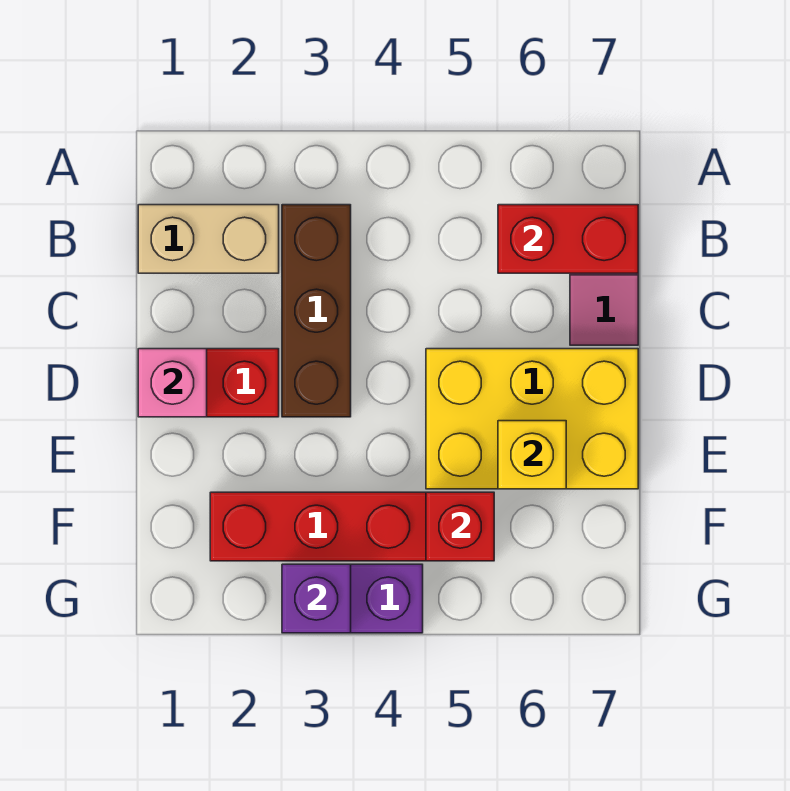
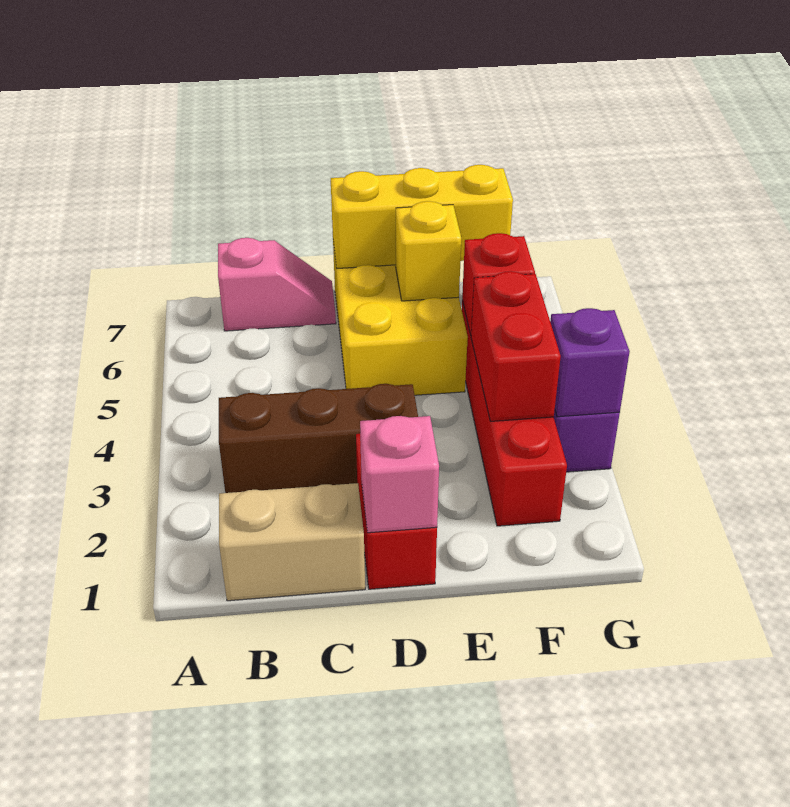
tan 1x2 brick [138,205,279,273] -> tan 1x2 brick turned to [219,483,365,601]
red 1x2 brick [498,205,638,273] -> red 1x2 brick moved to [471,271,561,421]
none -> yellow 1x3 brick [331,165,513,268]

